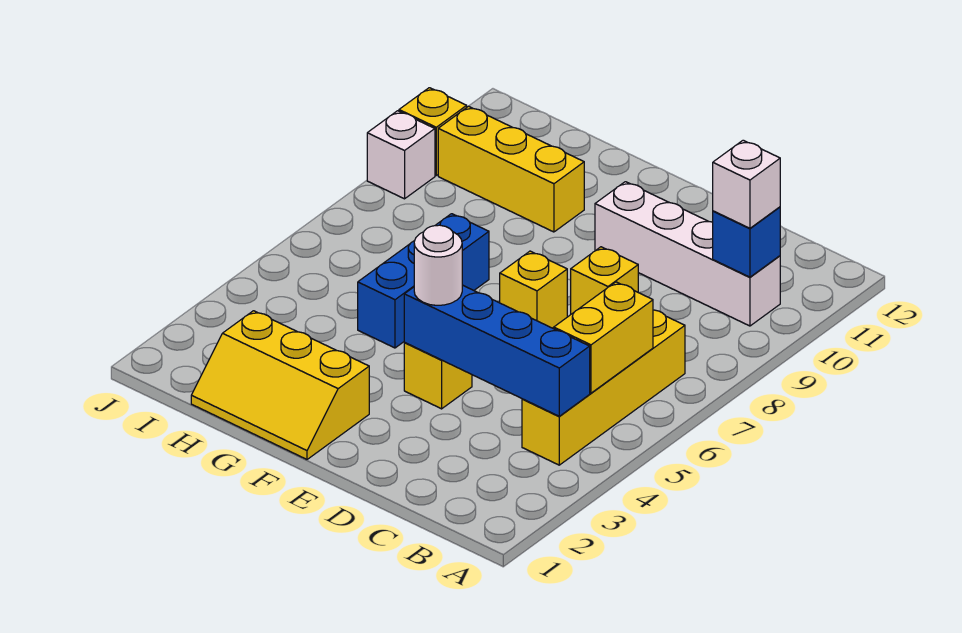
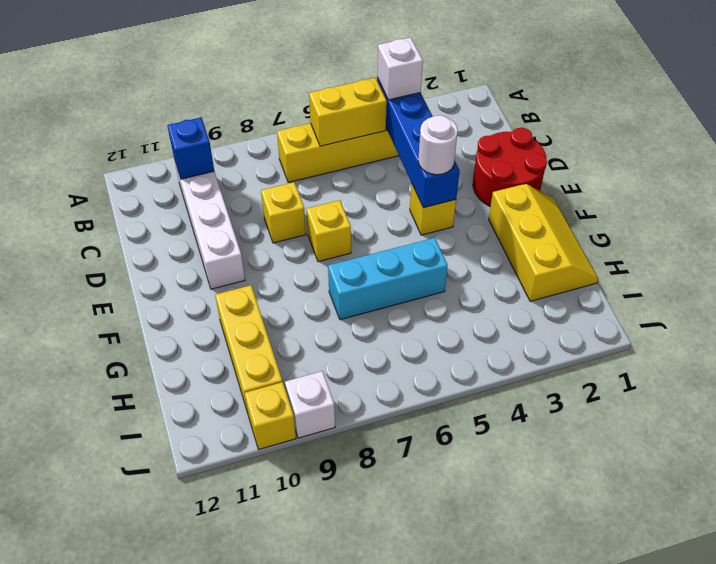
white 1x1 brick [713,140,780,228] -> white 1x1 brick moved to [377,37,423,100]
none -> red 2x2 round brick [473,128,547,207]
blue 1x3 brick [358,214,489,348] -> cyan 1x3 brick [328,238,448,320]

